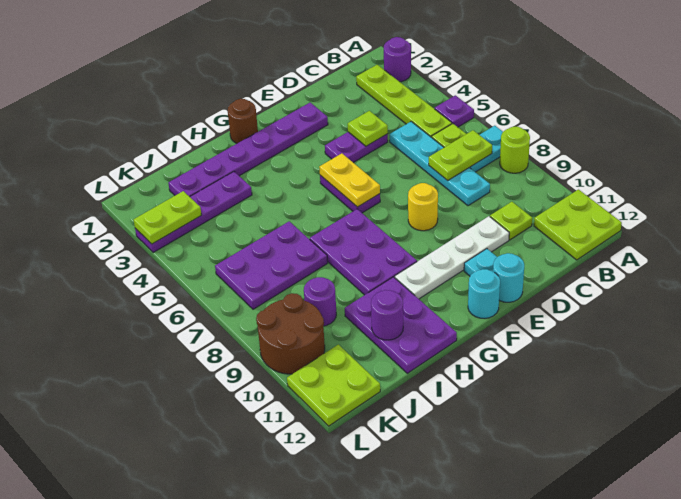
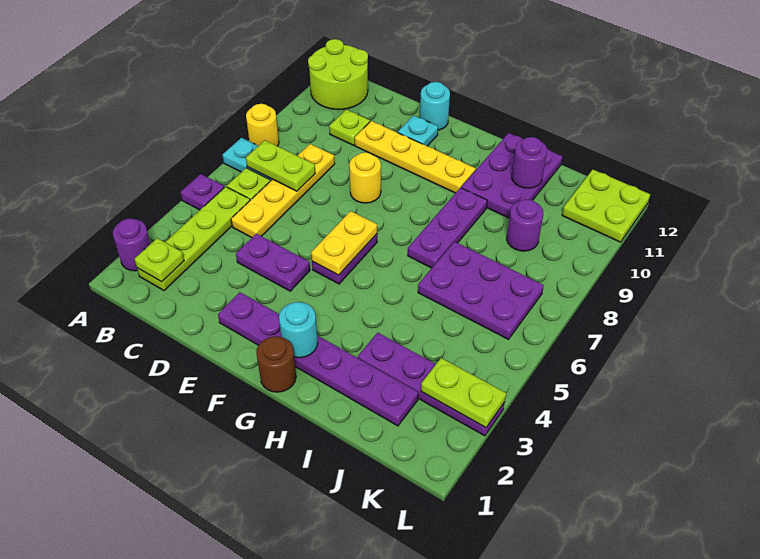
lime 1x1 round brick [500,127,530,173] -> yellow 1x1 round brick [246,104,279,146]
lime 2x2 plate [534,190,622,260] -> lime 2x2 round brick [308,39,368,110]
cyan 1x4 plate [390,122,490,206] -> yellow 1x4 plate [231,144,335,238]
lime 1x1 plate [348,111,388,146] -> lime 1x1 plate moved to [135,238,184,282]
white 1x4 plate [395,216,509,299] -> yellow 1x4 plate [355,121,476,193]
cyan 1x1 round brick [468,269,500,318] -> cyan 1x1 round brick moved to [279,302,318,358]
purple 2x3 plate [310,209,417,295] -> purple 1x3 plate [408,188,487,268]
brown 2x2 round brick [256,293,325,374] -> none

